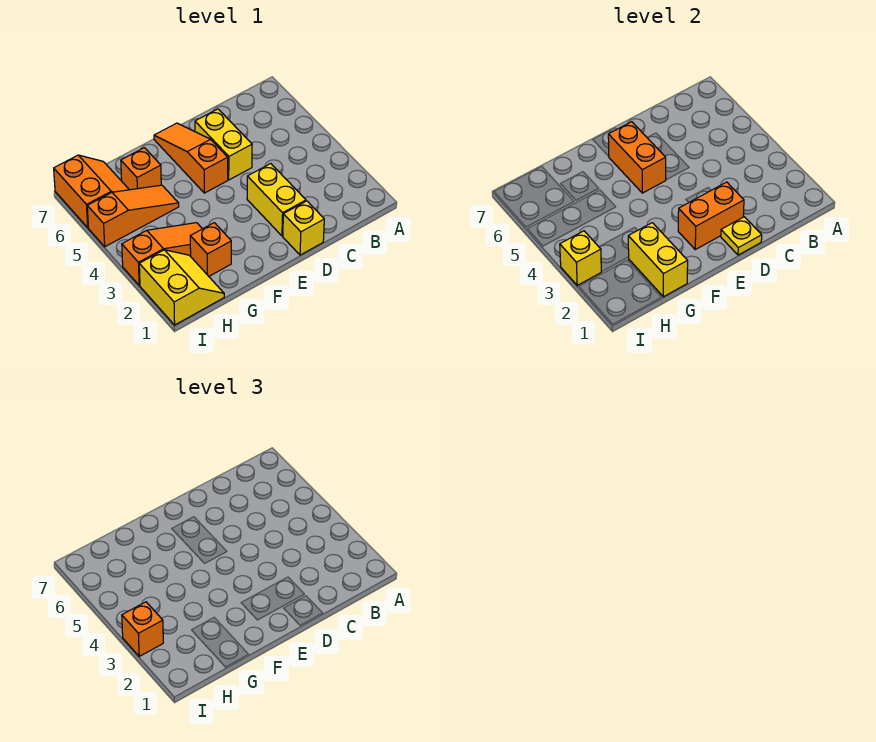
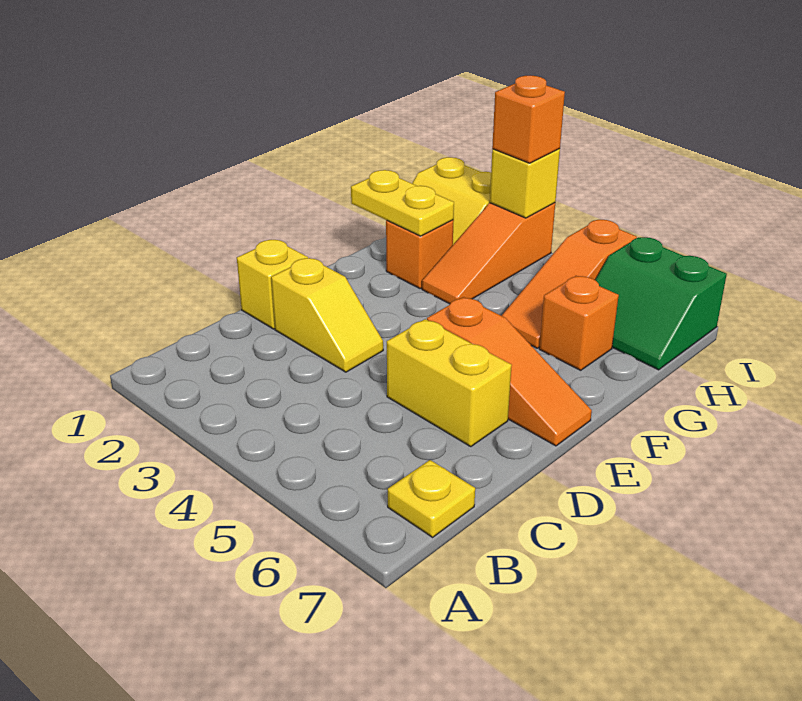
yellow 1x1 plate [721,217,762,255] -> yellow 1x1 plate moved to [388,460,475,537]
yellow 1x2 brick [247,164,306,236] -> yellow 1x2 slope [271,258,383,372]
orange 1x2 brick [678,182,744,250] -> none
orange 1x2 brick [608,122,666,193] -> none
yellow 1x2 brick [628,223,688,297] -> yellow 1x2 plate [351,170,454,236]
orange 2x2 slope [54,155,129,228] -> green 2x2 slope [595,237,727,370]

